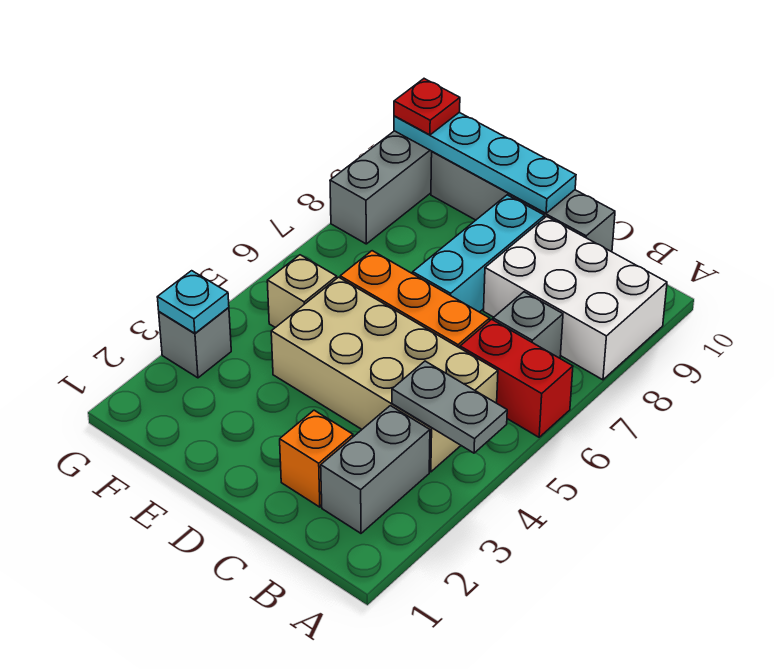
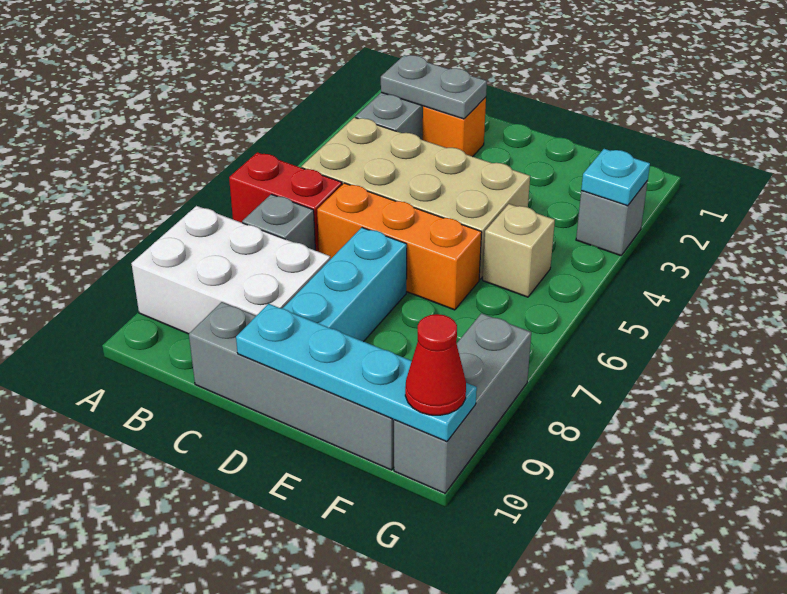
grey 1x2 plate [392,361,507,453] -> grey 1x2 plate moved to [381,55,487,119]
red 1x1 plate [394,79,460,135] -> red 1x1 cone [405,314,466,415]

